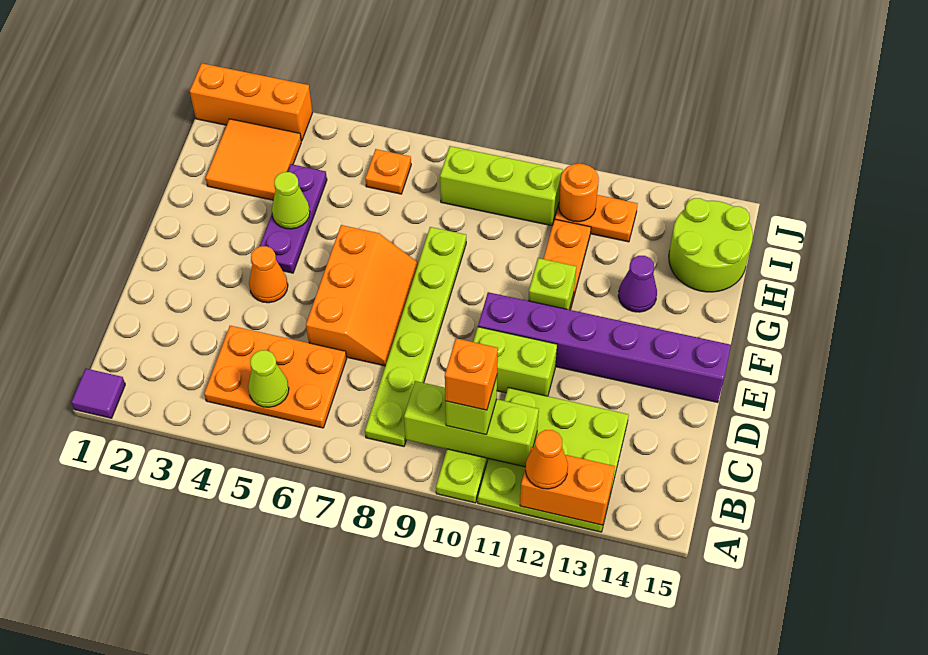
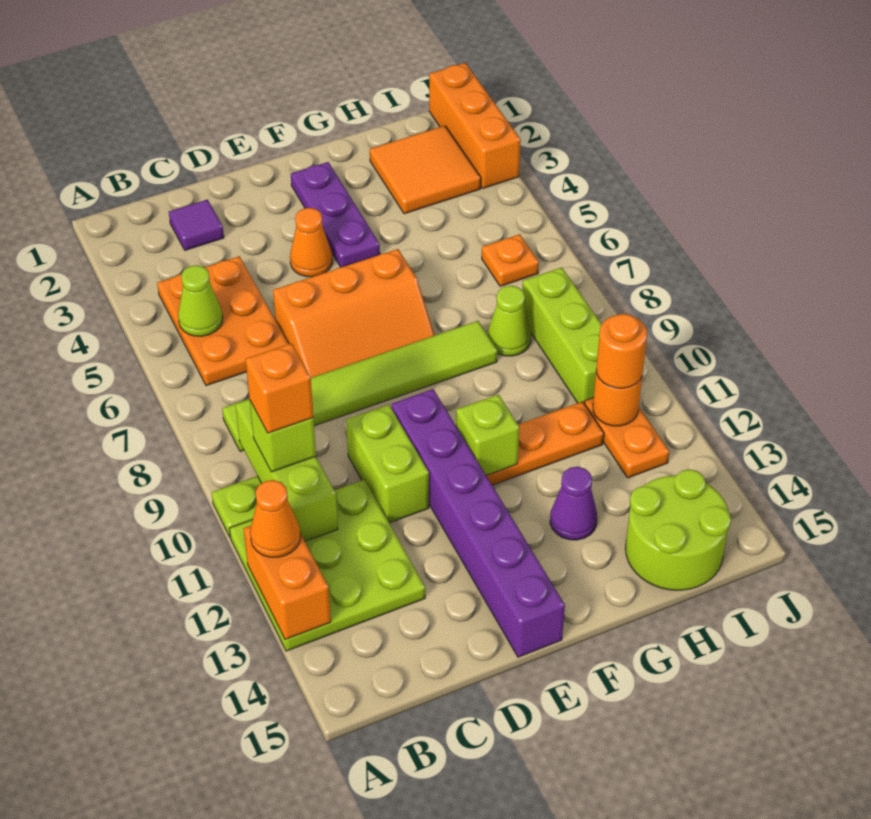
purple 1x1 tile [72,369,125,418] -> purple 1x1 tile moved to [169,200,224,250]
lime 1x6 plate [365,227,466,446] -> lime 1x6 tile [222,321,497,452]
purple 1x3 plate [260,164,327,273] -> purple 1x3 plate turned to [291,162,380,267]
lime 1x1 cone [272,172,310,229] -> lime 1x1 cone moved to [488,286,531,356]
none -> orange 1x1 round brick [596,314,647,388]

